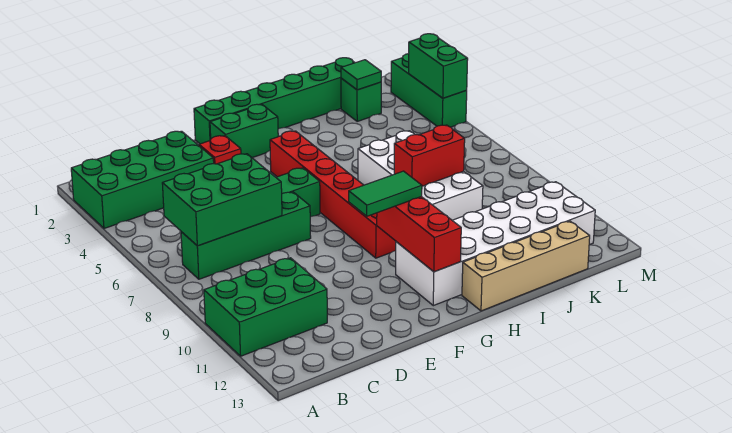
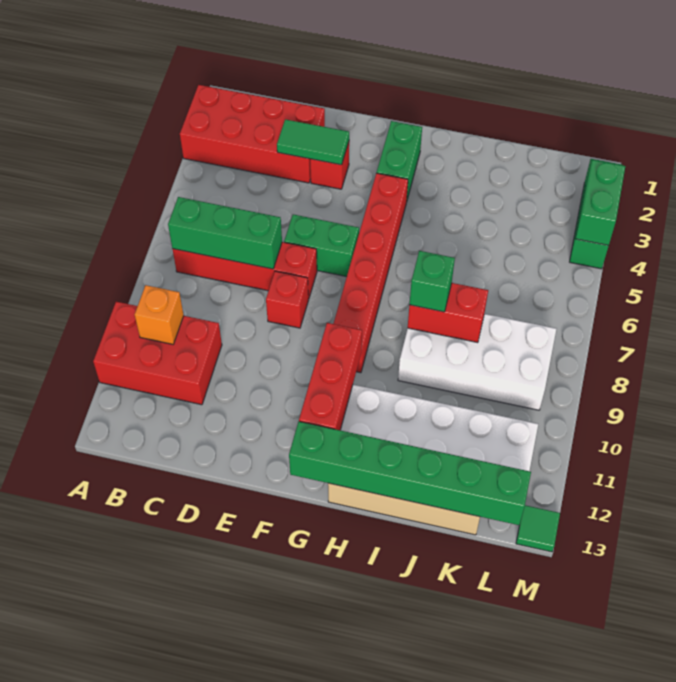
green 2x4 brick [71,131,214,228] -> red 2x4 brick [180,85,325,183]
green 2x3 brick [204,258,327,356] -> red 2x3 brick [93,302,222,405]
green 2x3 brick [162,154,282,246] -> green 1x3 brick [168,197,282,269]
green 1x4 brick [181,192,311,279] -> red 1x4 brick [173,242,317,299]
none -> orange 1x1 brick [135,285,184,344]
none -> red 1x1 brick [266,271,308,328]
green 1x6 brick [194,58,355,144] -> green 1x6 brick moved to [289,422,531,525]
green 1x2 brick [210,104,278,158] -> green 1x2 brick turned to [377,121,422,199]
green 1x2 tile [349,171,422,216] -> green 1x2 tile moved to [277,119,349,165]
white 2x4 brick [358,131,483,220] -> white 2x4 brick turned to [398,314,556,410]
green 1x1 brick [341,78,381,121] -> green 1x1 brick moved to [409,251,455,312]
green 1x1 tile [341,60,381,90] -> green 1x1 tile moved to [516,505,560,552]

